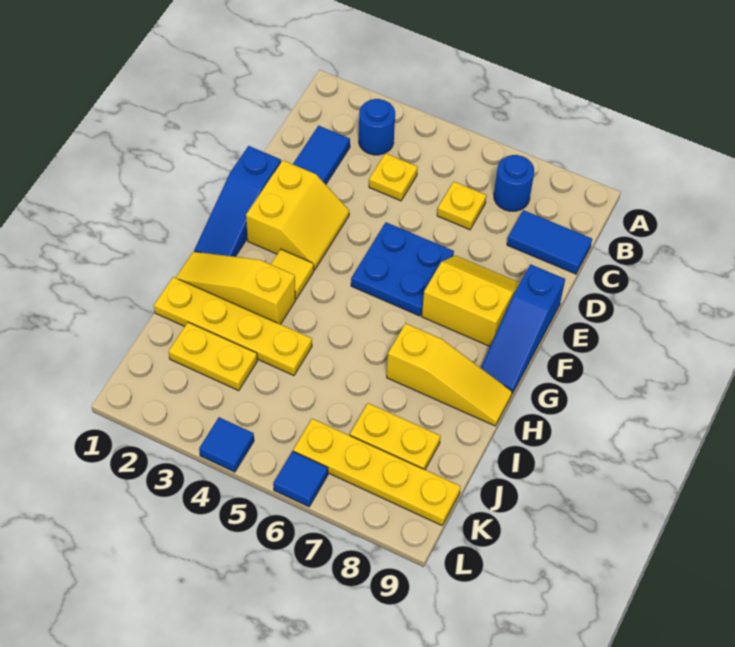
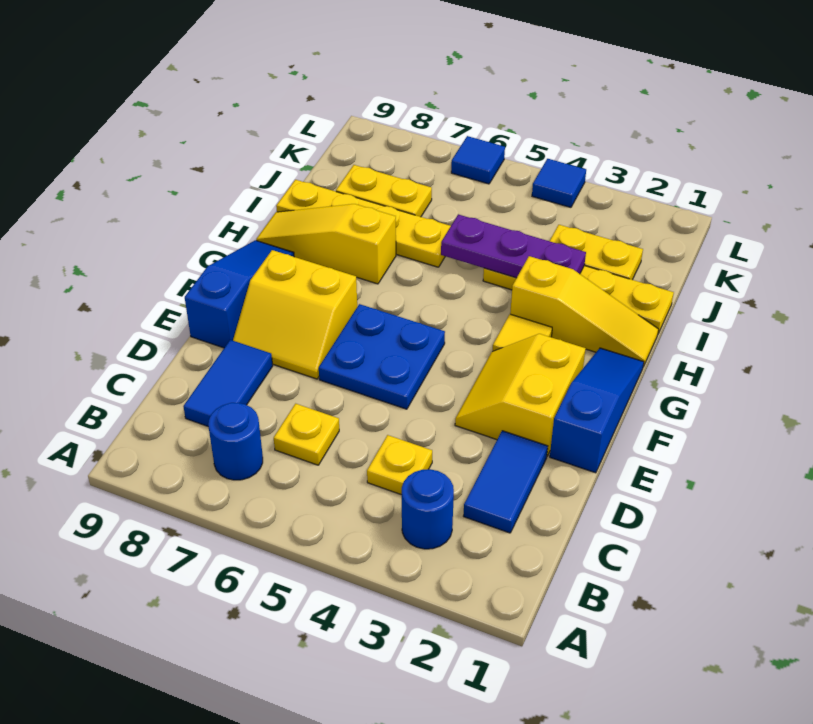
blue 1x2 tile [507,210,592,274] -> blue 1x2 tile turned to [183,340,273,426]
none -> purple 1x3 plate [441,214,586,278]
yellow 1x4 plate [293,419,461,525] -> yellow 1x4 plate moved to [276,180,451,267]

